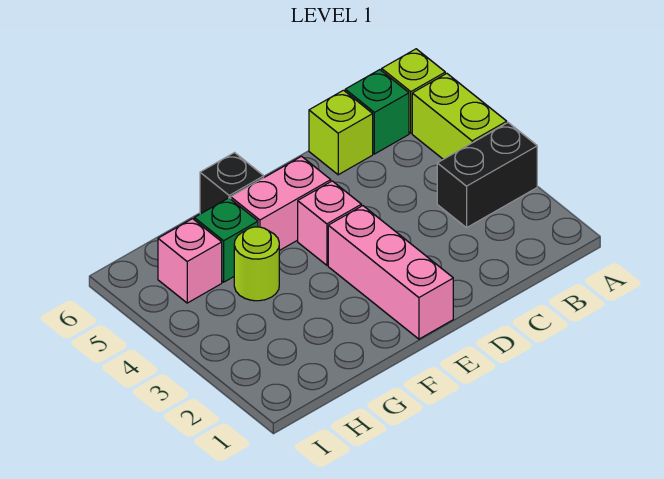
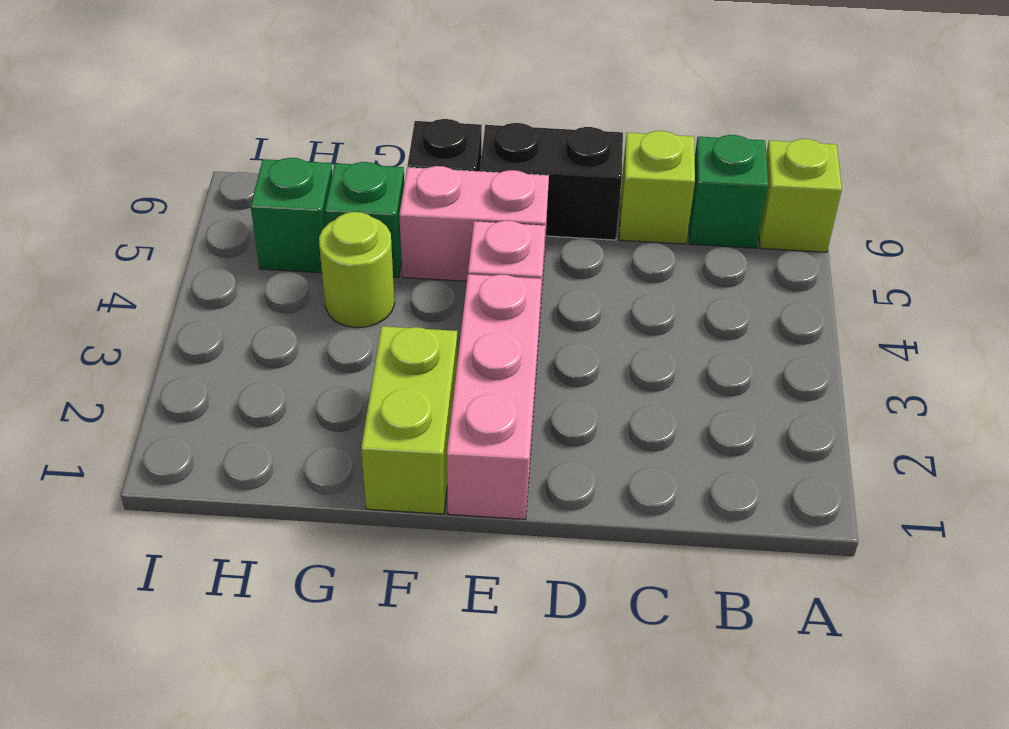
black 1x2 brick [437,123,537,228] -> black 1x2 brick moved to [480,123,623,240]
lime 1x2 brick [412,73,507,159] -> lime 1x2 brick moved to [361,326,458,514]
pink 1x1 brick [158,219,222,303] -> green 1x1 brick [251,158,332,273]

